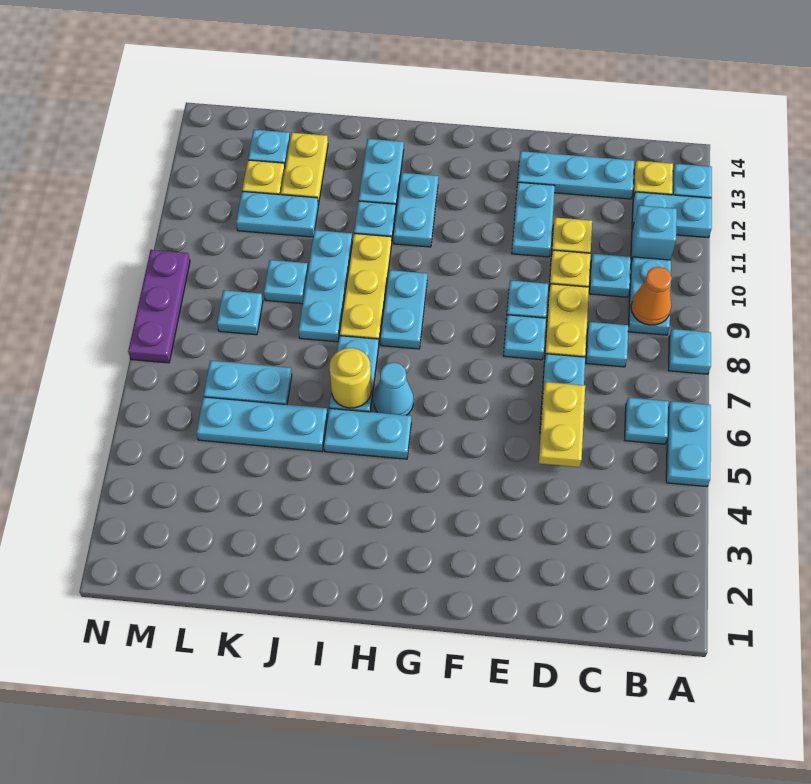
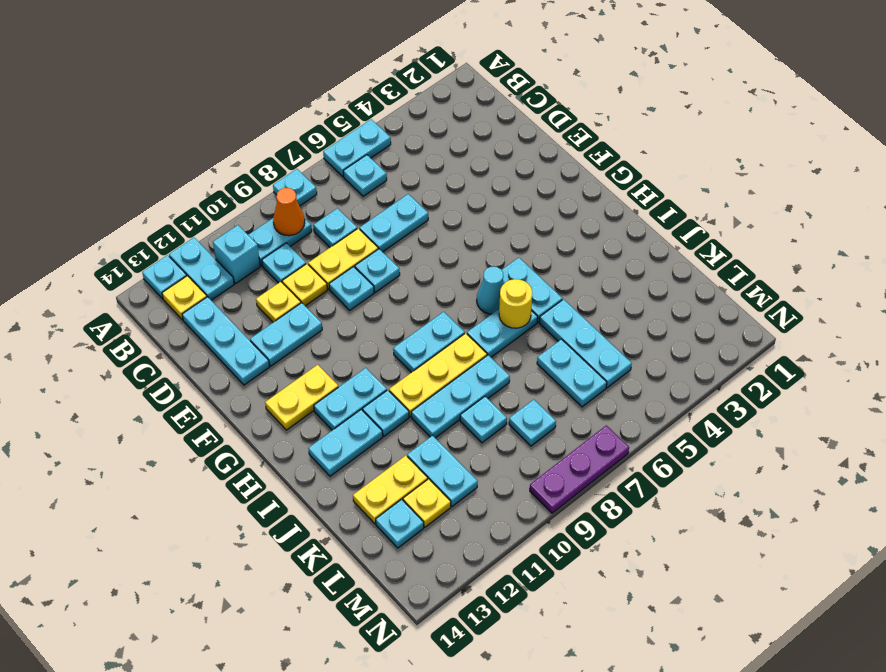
yellow 1x2 plate [539,382,585,467] -> yellow 1x2 plate moved to [265,365,338,430]

